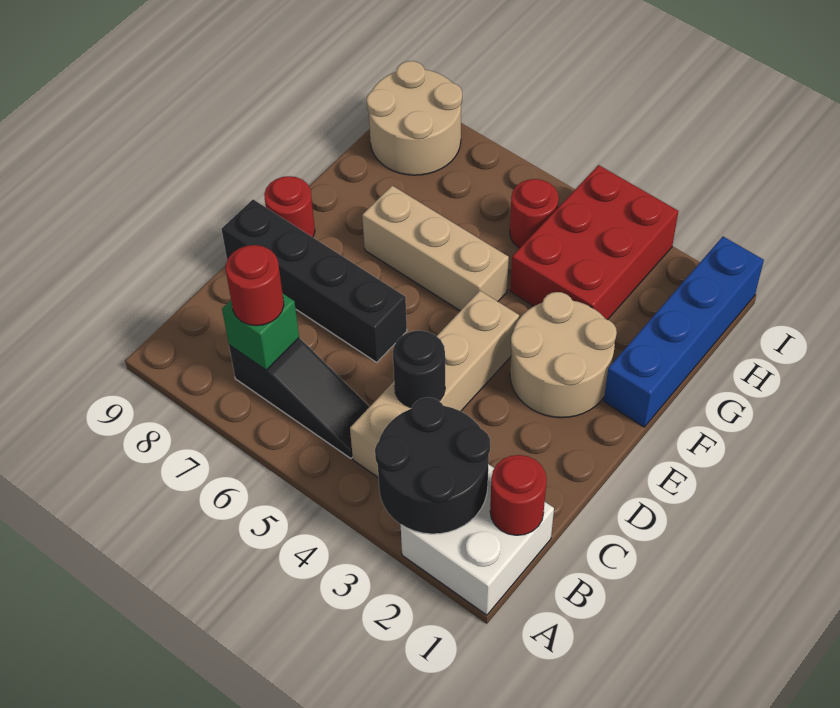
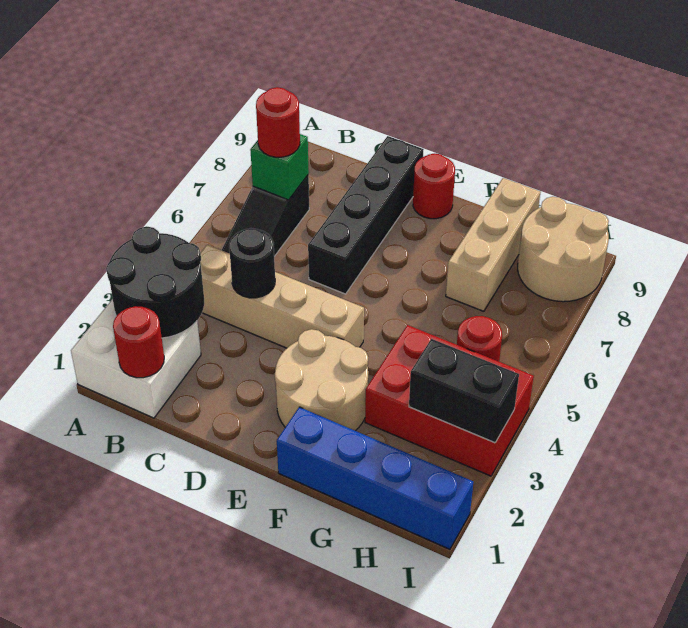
tan 1x3 brick [362,186,509,311] -> tan 1x3 brick moved to [446,178,541,311]
none -> black 1x2 brick [409,339,519,443]

